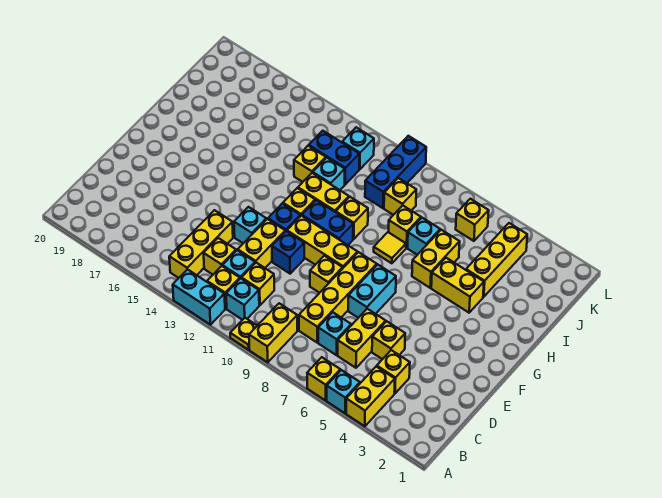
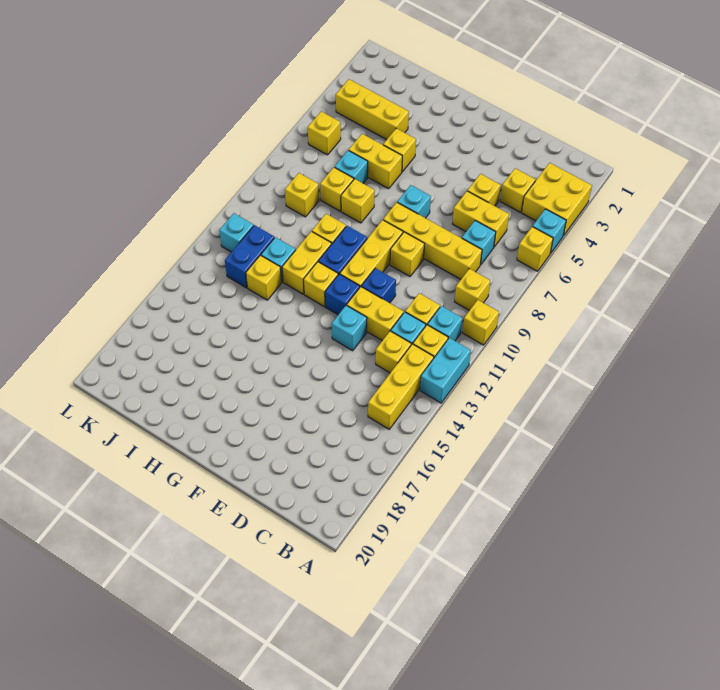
yellow 1x2 brick [346,366,395,426] -> yellow 2x2 brick [522,163,592,236]
yellow 1x2 brick [249,303,297,362] -> yellow 1x1 brick [455,269,490,310]
yellow 1x1 plate [230,318,257,350] -> yellow 1x1 brick [463,300,499,345]
yellow 1x3 brick [169,210,233,278] -> yellow 1x3 brick turned to [368,344,434,429]
cyan 1x2 brick [348,265,396,318] -> cyan 1x1 brick [397,185,431,218]
yellow 1x2 brick [431,258,484,313] -> yellow 1x1 brick [383,128,416,172]
yellow 1x1 tile [374,232,406,263] -> yellow 1x1 brick [341,179,375,223]
blue 1x3 brick [365,136,426,208] -> none

